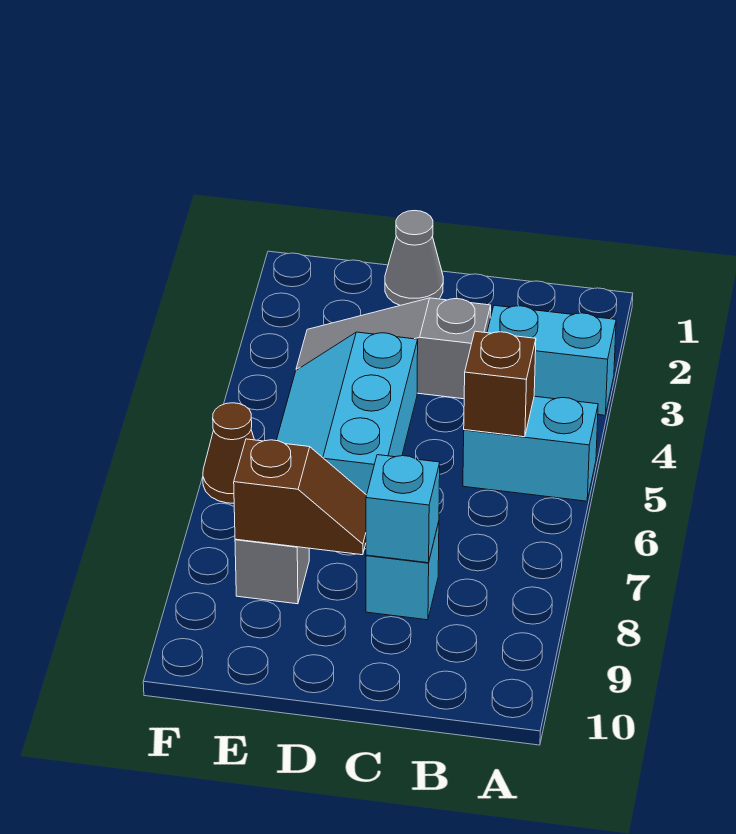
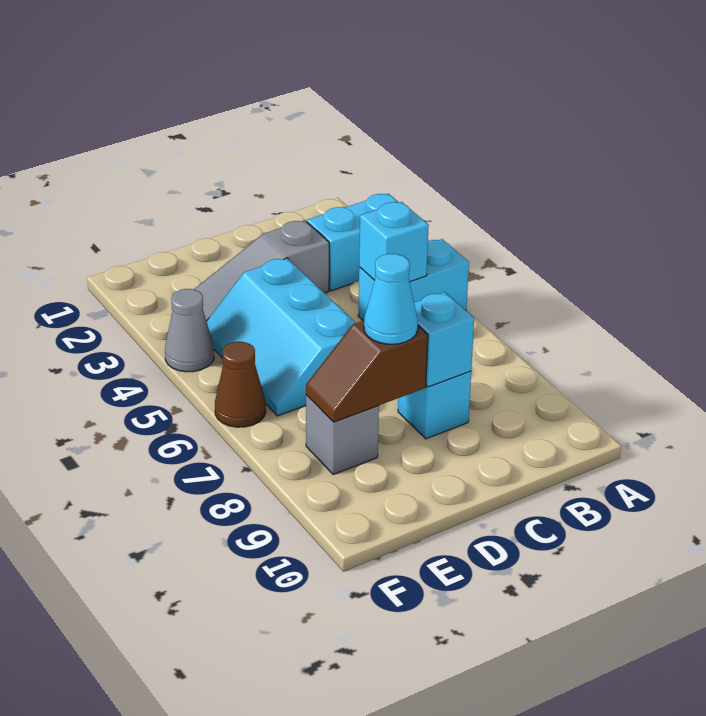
brown 1x1 brick [464,331,536,437] -> cyan 1x1 brick [359,202,429,282]
grey 1x1 cone [385,210,443,305] -> grey 1x1 cone moved to [165,289,214,372]
brown 1x2 slope [234,439,367,555] -> brown 1x2 slope turned to [306,321,428,422]
none -> cyan 1x1 cone [364,254,418,344]

